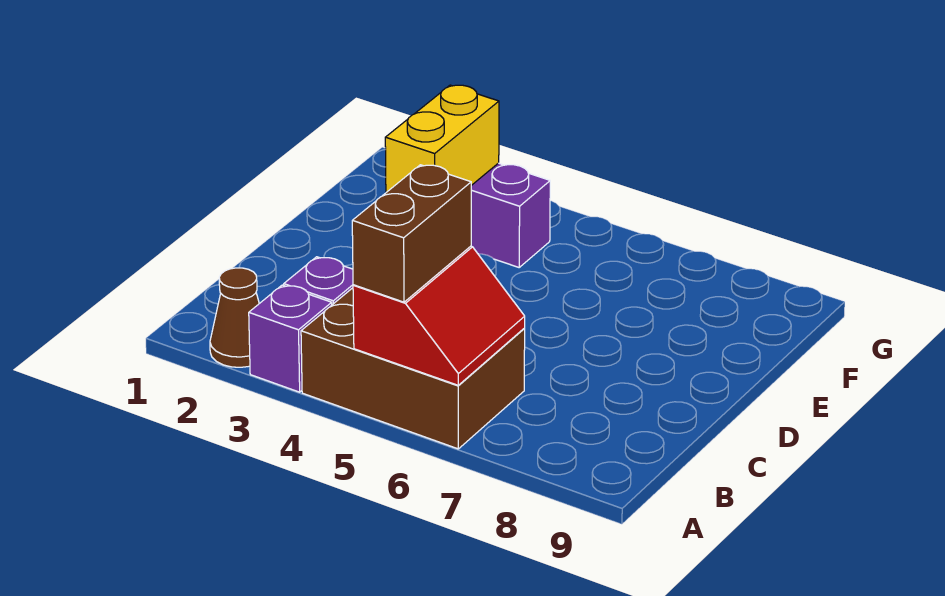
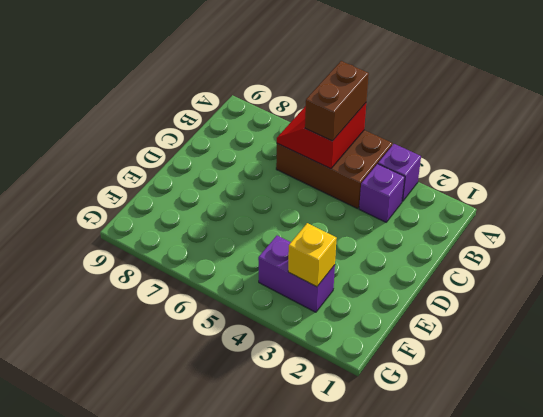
brown 1x1 cone [210,268,259,367] -> none
yellow 1x2 brick [385,85,499,192] -> yellow 1x1 brick [288,223,337,287]

